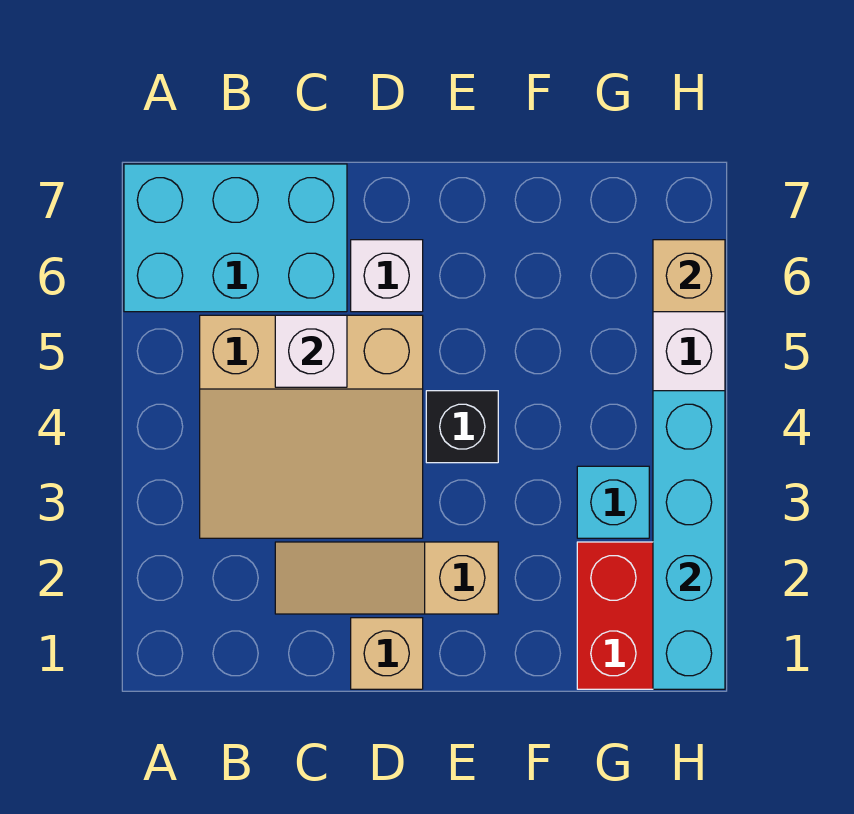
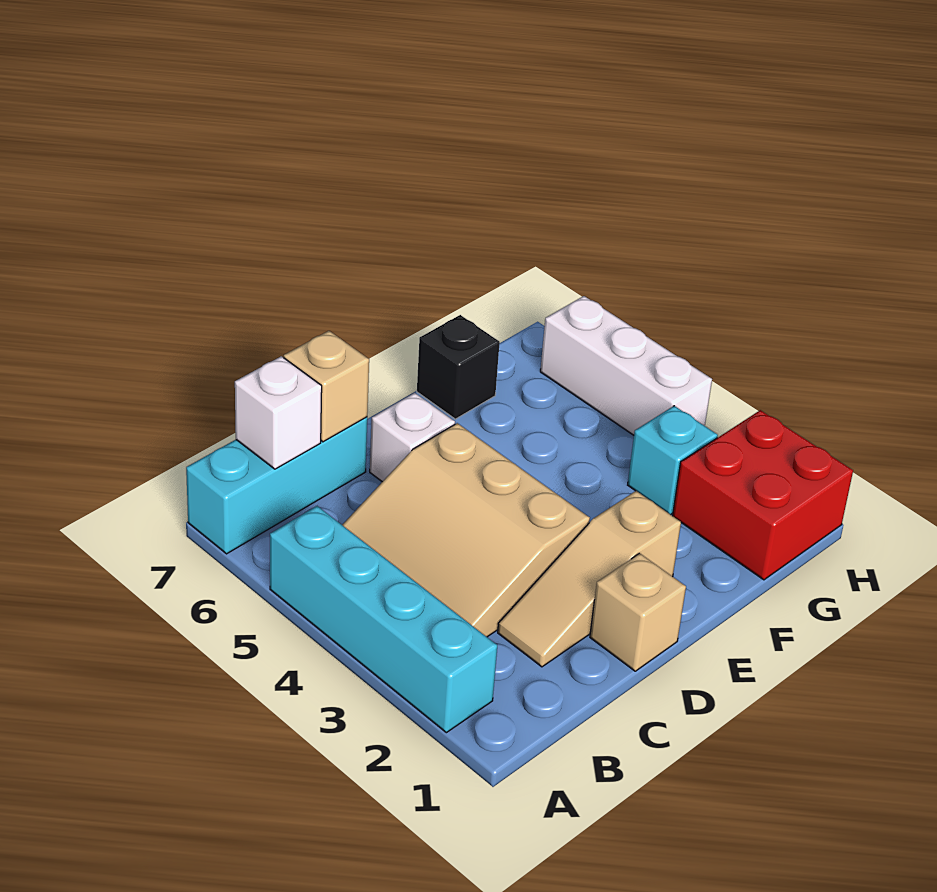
cyan 2x3 brick [124,164,347,312] -> cyan 1x3 brick [186,417,367,554]
tan 3x3 slope [200,315,423,538] -> tan 3x3 slope turned to [342,423,590,637]
white 1x1 brick [275,315,347,387] -> white 1x1 brick moved to [235,356,322,469]
black 1x1 brick [426,391,498,463] -> black 1x1 brick moved to [417,315,500,419]
cyan 1x4 brick [653,391,725,689] -> cyan 1x4 brick moved to [270,506,497,733]
tan 1x1 brick [653,240,725,312] -> tan 1x1 brick moved to [284,331,369,442]

